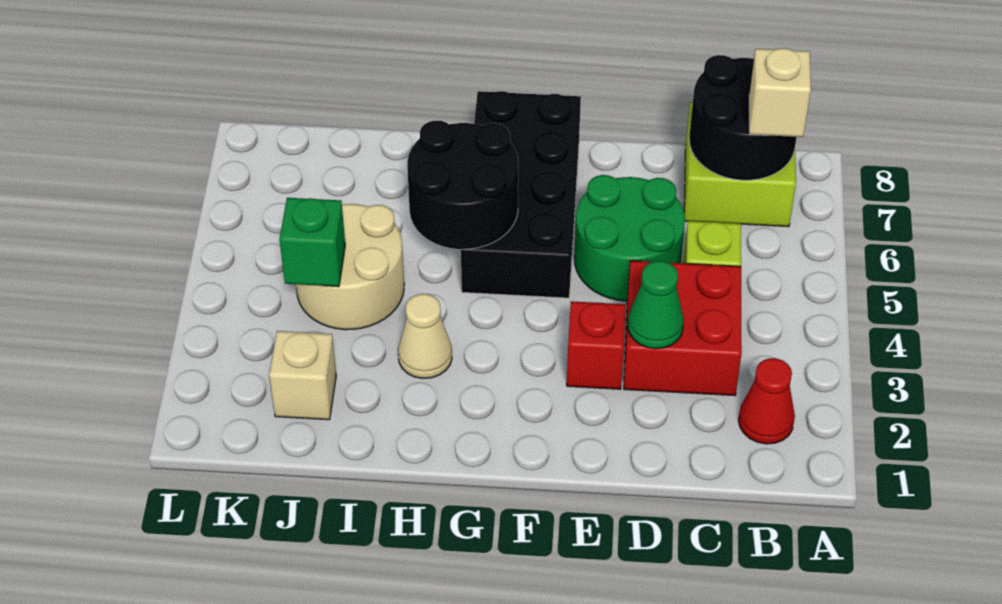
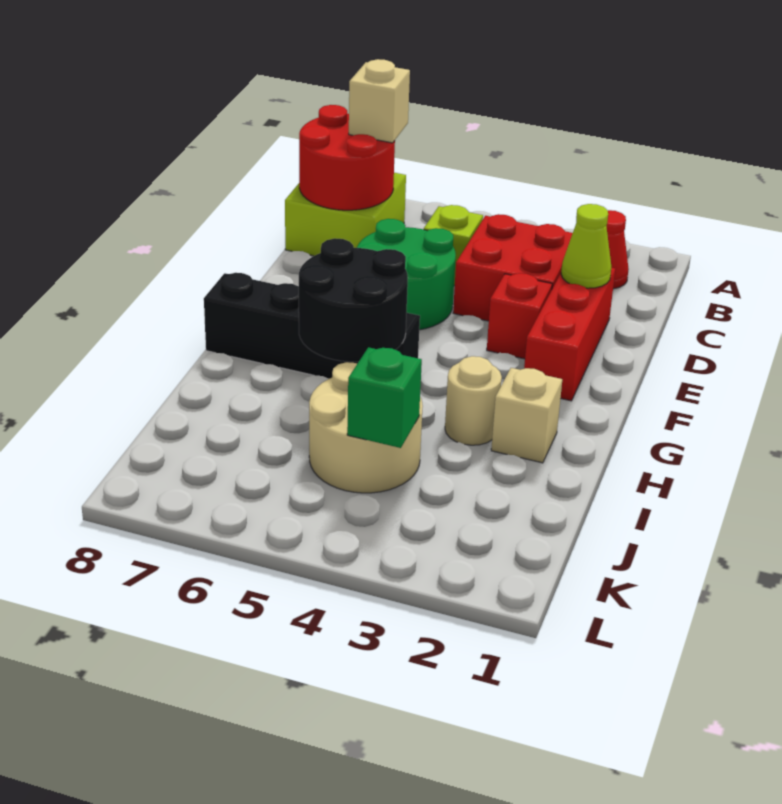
black 2x2 round brick [689,55,797,180] -> red 2x2 round brick [299,105,395,210]
none -> red 1x3 brick [524,268,615,401]
none -> lime 1x1 cone [561,204,611,288]
green 1x1 cone [628,261,684,349] -> none
black 2x4 brick [461,91,581,298] -> black 1x4 brick [204,273,420,379]
tan 1x1 cone [398,294,452,378] -> tan 1x1 round brick [445,356,502,445]
tan 1x1 brick [269,331,336,420] -> tan 1x1 brick moved to [491,368,562,463]

